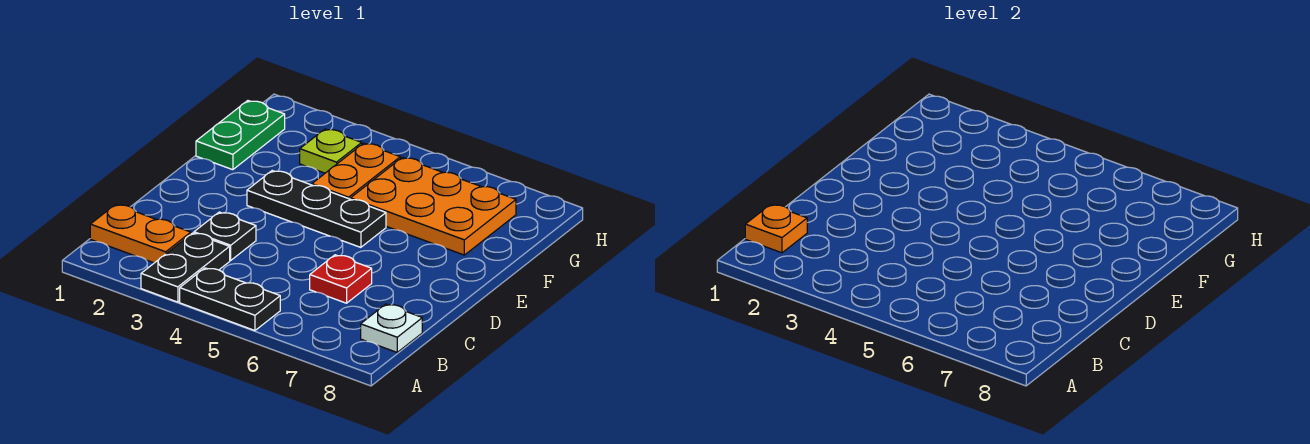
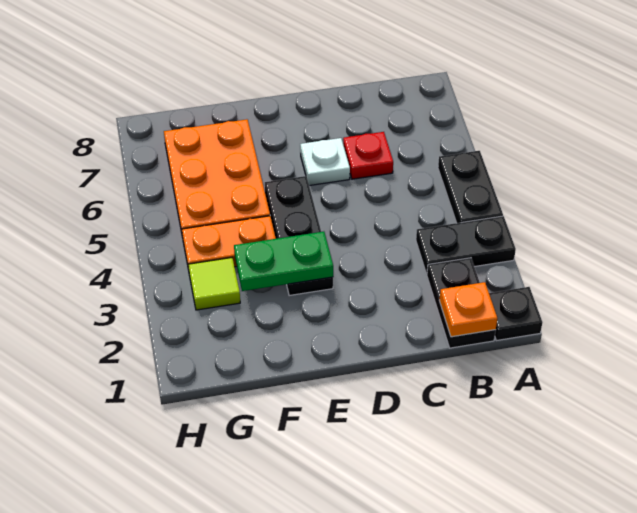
orange 1x2 plate [90,204,191,263] -> black 1x2 plate [427,258,496,348]
white 1x1 plate [361,304,422,352] -> white 1x1 plate moved to [300,138,350,186]
black 1x1 plate [194,212,256,260] -> black 1x1 plate moved to [489,287,542,341]
green 1x2 plate [196,101,285,170] -> green 1x2 plate moved to [234,232,333,291]
lime 1x1 plate [300,129,362,173] -> lime 1x1 tile [188,258,240,310]

